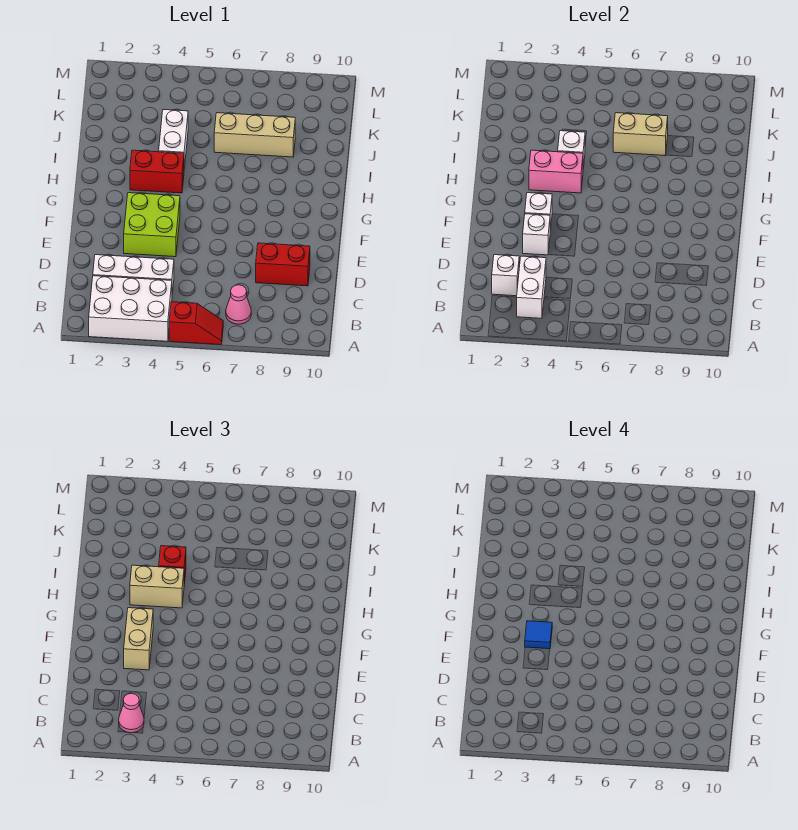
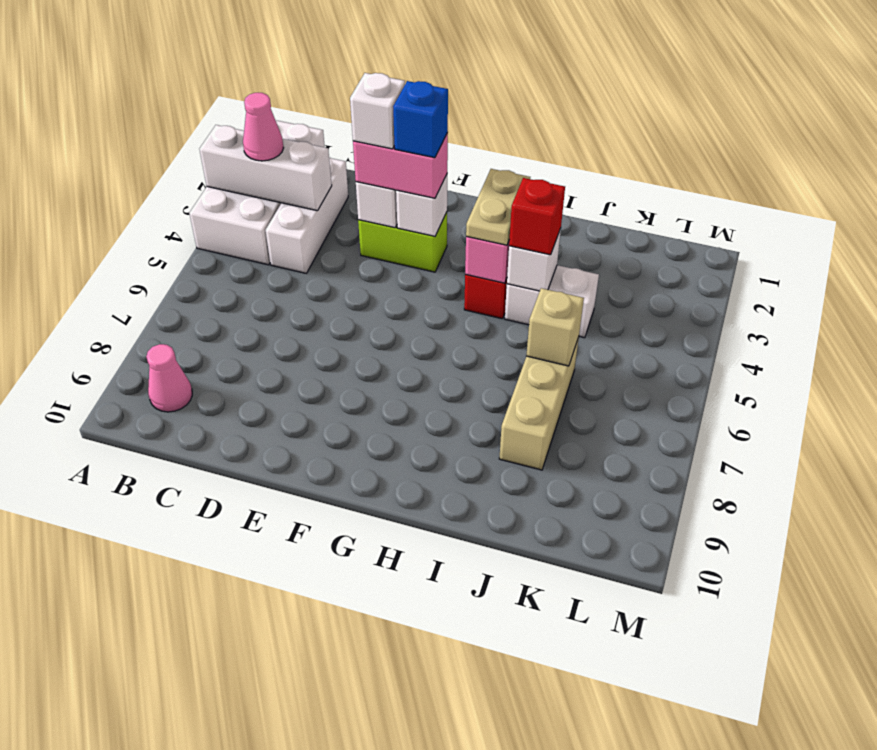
white 2x3 brick [89,276,172,341] -> white 2x4 brick [189,120,325,265]
red 1x2 slope [169,302,223,345] -> none
white 1x2 brick [517,256,546,318] -> white 1x3 brick [199,125,332,211]
pink 1x1 cone [226,285,251,324] -> pink 1x1 cone moved to [146,344,192,412]
white 1x1 brick [492,255,519,296] -> white 1x1 brick moved to [350,73,405,149]
red 1x2 brick [256,243,310,286] -> none
lime 2x2 brick [124,193,180,257] -> lime 1x2 brick [358,212,447,272]
tan 1x2 brick [124,608,153,670] -> pink 1x2 brick [353,133,448,198]
blue 1x1 tile [525,621,552,649] -> blue 1x1 brick [393,81,448,158]
tan 1x2 brick [130,565,184,608] -> tan 1x2 plate [466,169,530,245]
tan 1x2 brick [613,113,668,156] -> tan 1x1 brick [526,288,584,366]

